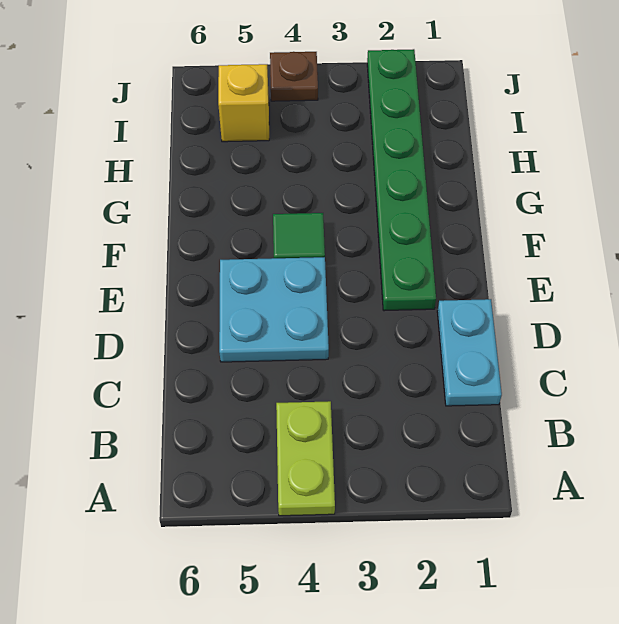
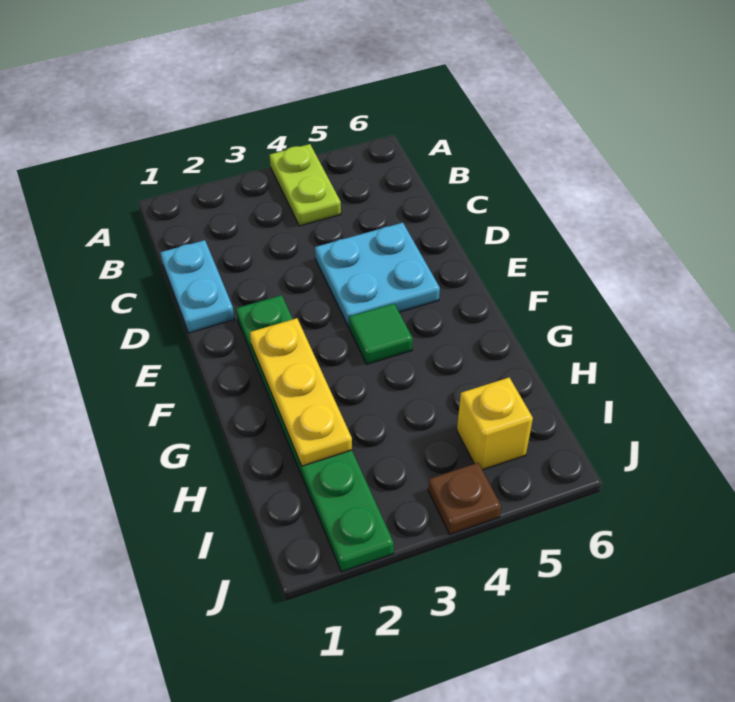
none -> yellow 1x3 plate [250,318,352,466]

